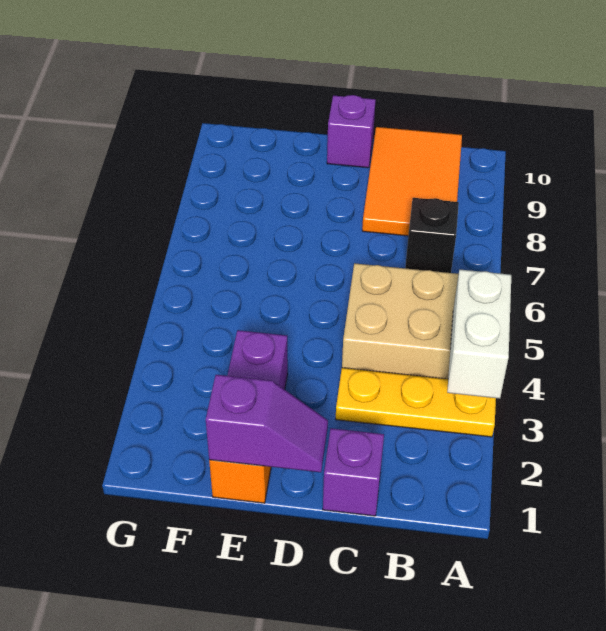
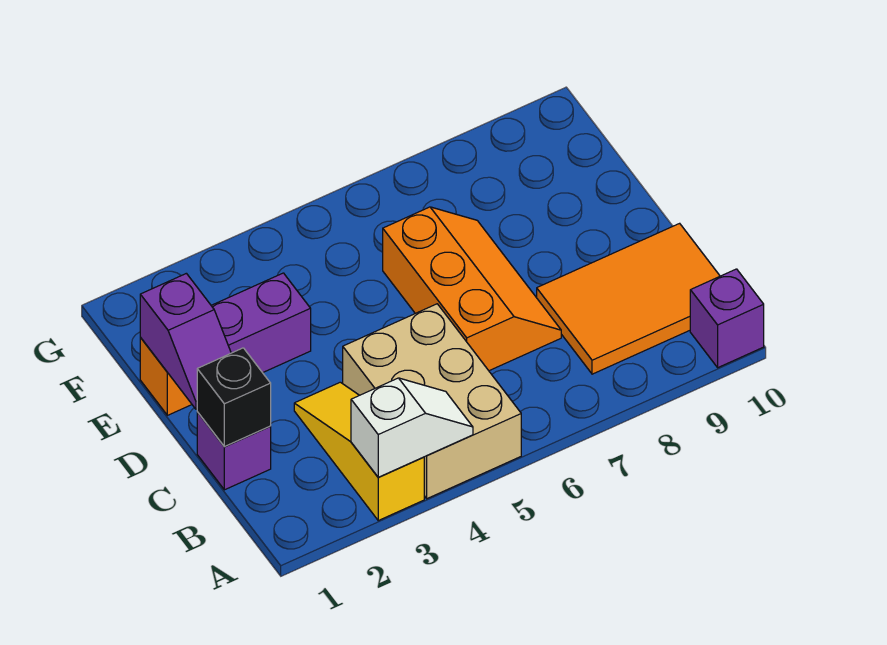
yellow 1x3 plate [336,368,496,437] -> yellow 1x3 slope [294,382,424,520]
white 1x2 brick [447,270,511,399] -> white 1x2 slope [351,378,473,477]
black 1x1 brick [405,198,459,273] -> black 1x1 brick moved to [197,348,271,447]
none -> orange 2x3 slope [383,207,561,371]
purple 1x1 brick [327,95,376,168] -> purple 1x1 brick moved to [690,269,764,367]

